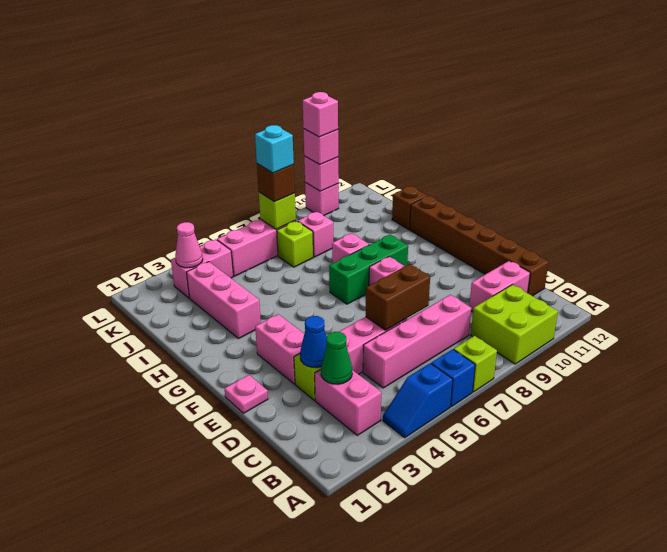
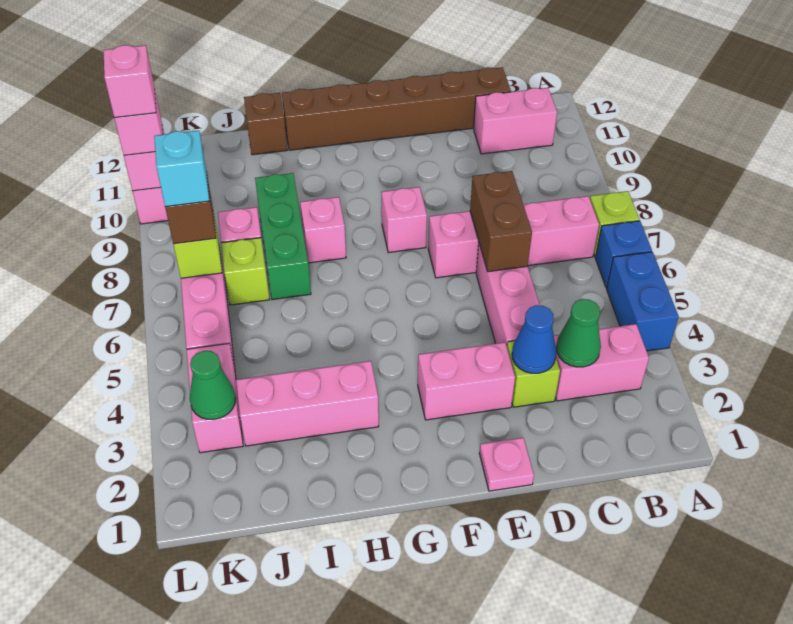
blue 1x2 slope [383,363,453,438] -> blue 1x2 brick [607,252,679,351]
lime 2x2 brick [471,285,558,364] -> none
pink 1x4 brick [363,295,471,388] -> pink 1x4 brick turned to [428,196,599,278]
pink 1x2 brick [469,261,530,312] -> pink 1x2 brick turned to [474,88,557,154]
green 1x3 brick [329,235,408,304] -> green 1x3 brick moved to [255,173,311,300]
pink 1x1 cone [175,222,203,268] -> green 1x1 cone [190,351,236,419]

